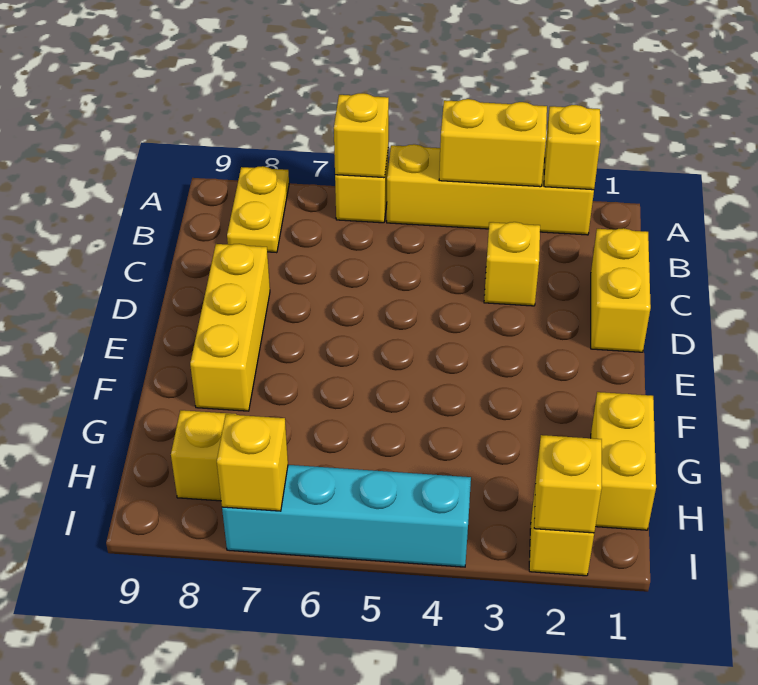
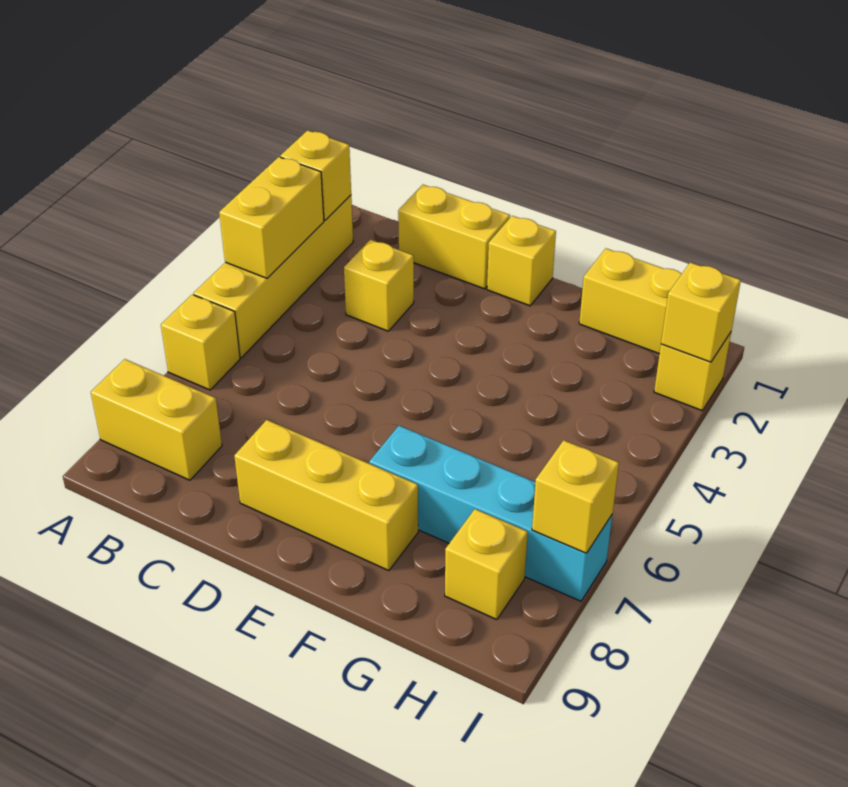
yellow 1x1 brick [334,93,389,178] -> yellow 1x1 brick moved to [487,216,556,306]
yellow 1x2 plate [227,166,289,253] -> yellow 1x2 brick [91,359,222,480]
cyan 1x4 brick [222,465,471,567] -> cyan 1x4 brick turned to [369,426,612,601]

